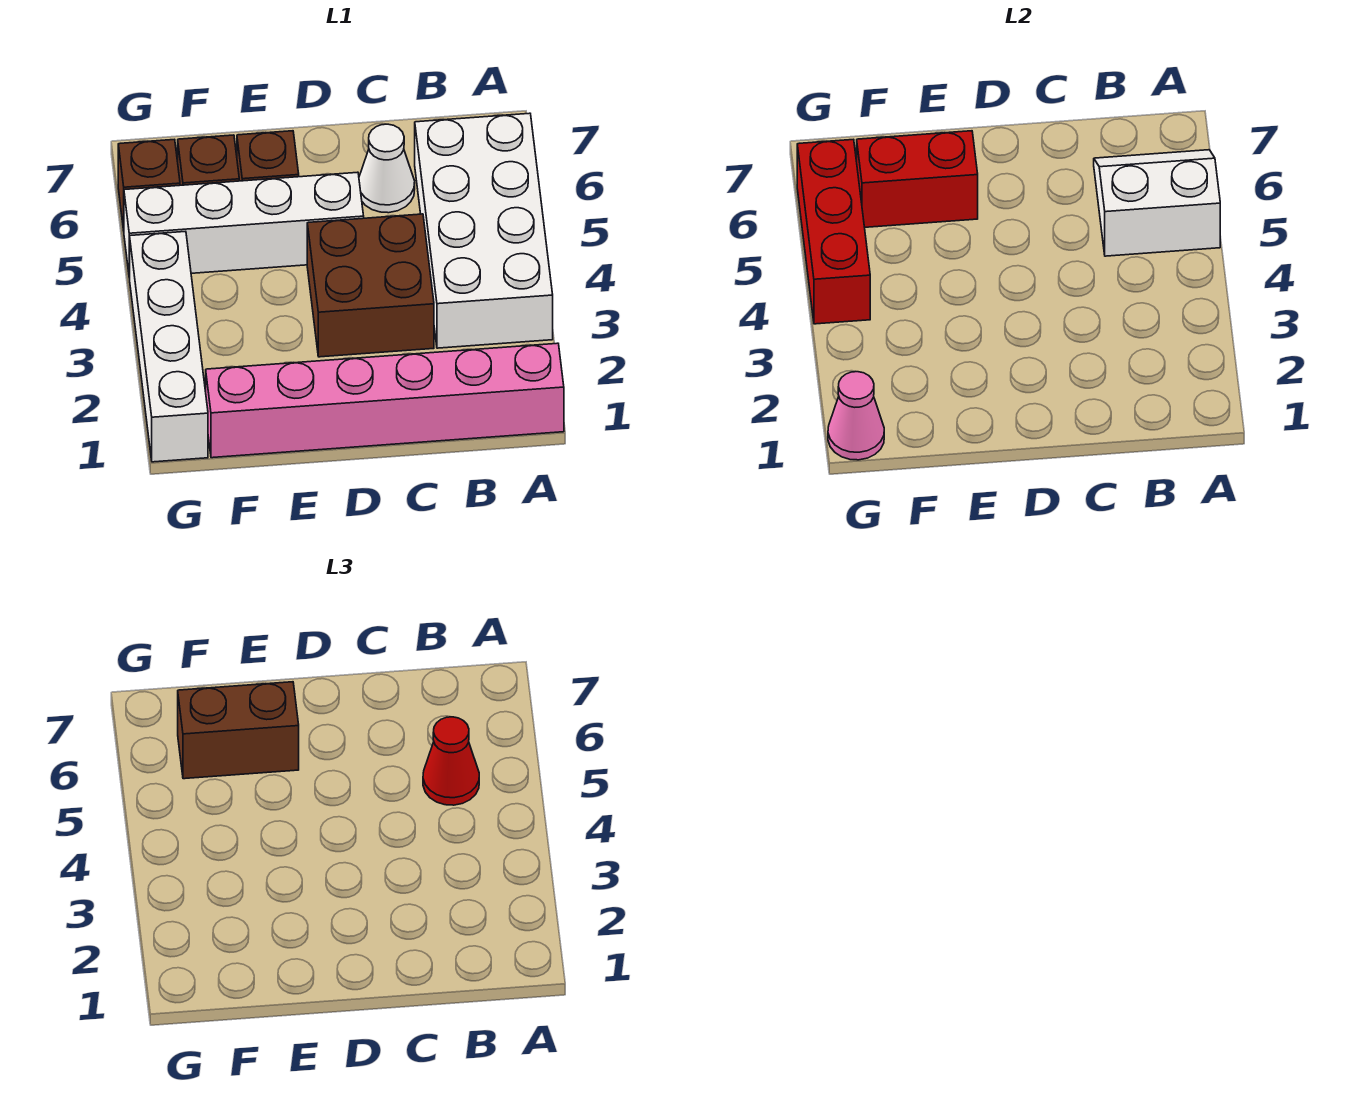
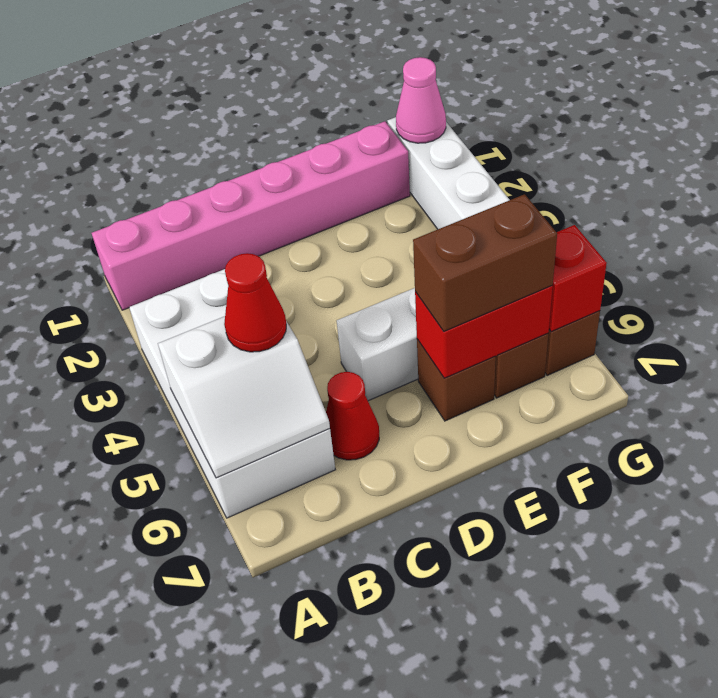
brown 2x2 brick [307,214,434,357] -> none
white 1x1 cone [359,124,415,213] -> red 1x1 cone [326,372,379,460]
red 1x3 brick [797,139,870,324] -> red 1x1 brick [549,225,607,332]

